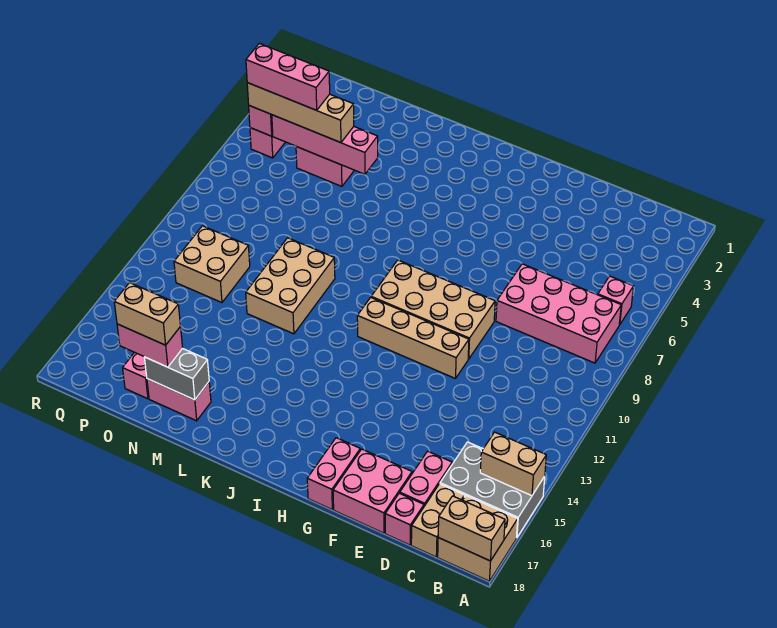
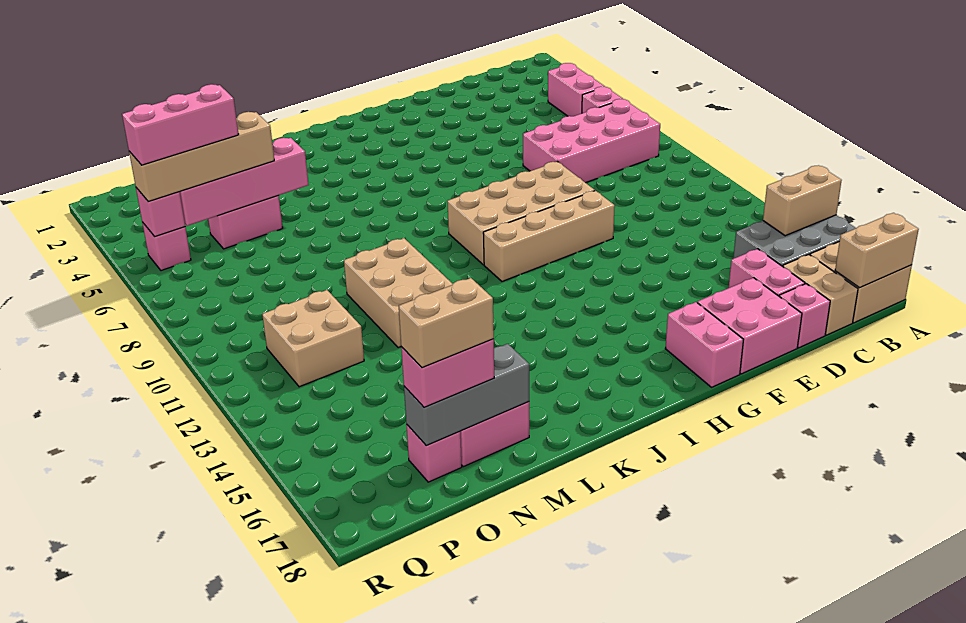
none -> pink 1x2 brick [548,63,604,116]
grey 1x2 brick [144,348,209,400] -> grey 1x3 brick [404,344,529,446]

